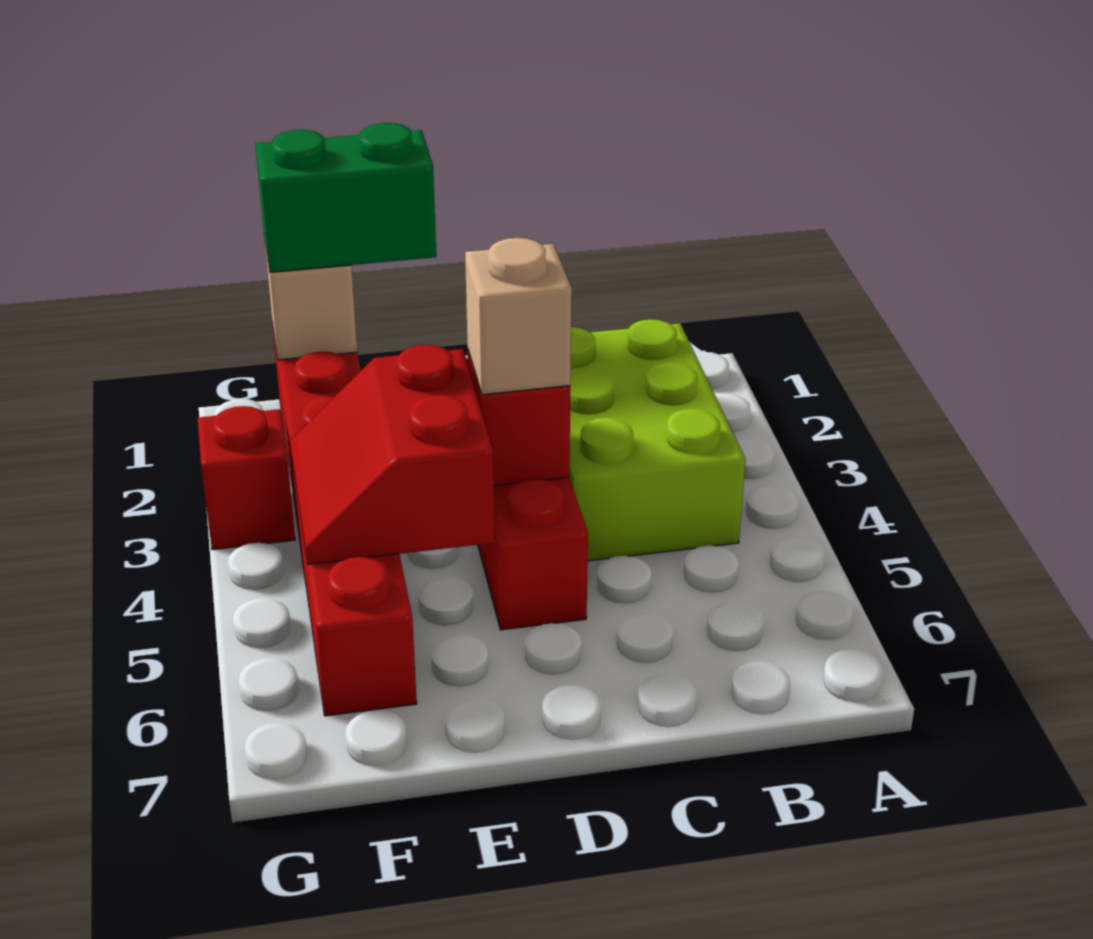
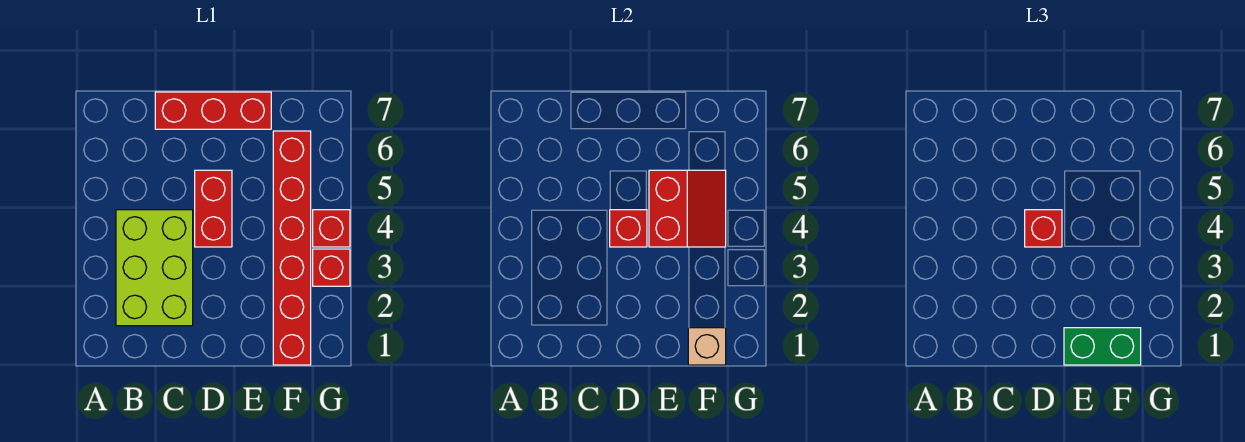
none -> red 1x3 brick [155,92,271,129]
tan 1x1 brick [465,238,572,395] -> red 1x1 brick [1025,210,1062,247]
none -> red 1x1 brick [313,210,350,247]

